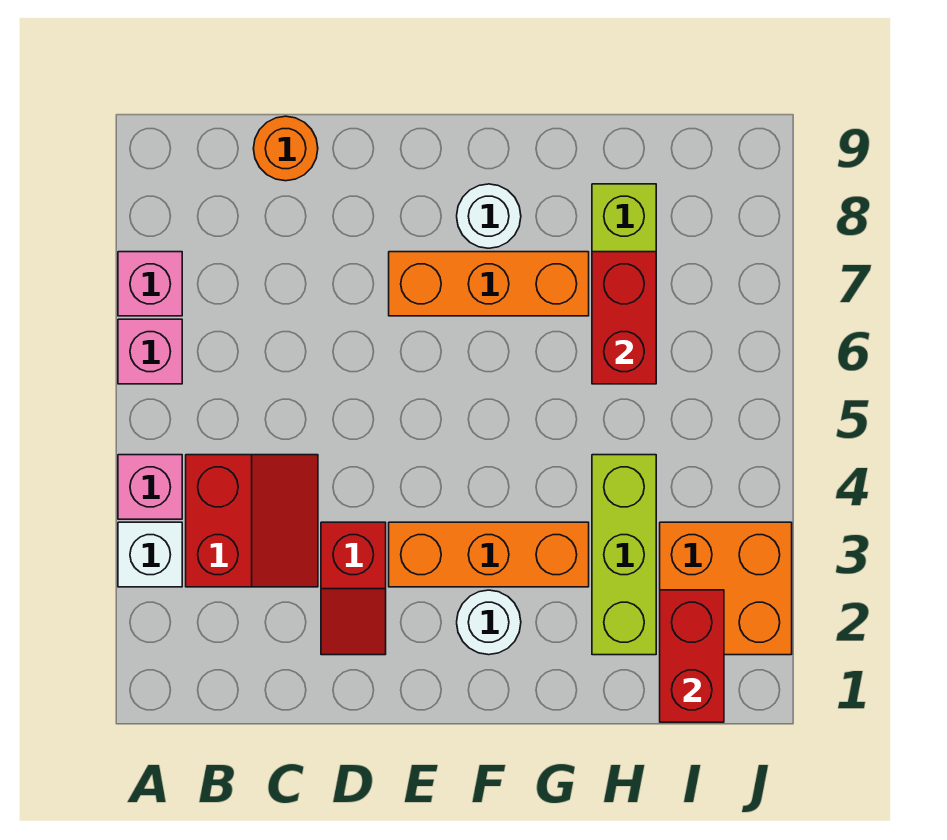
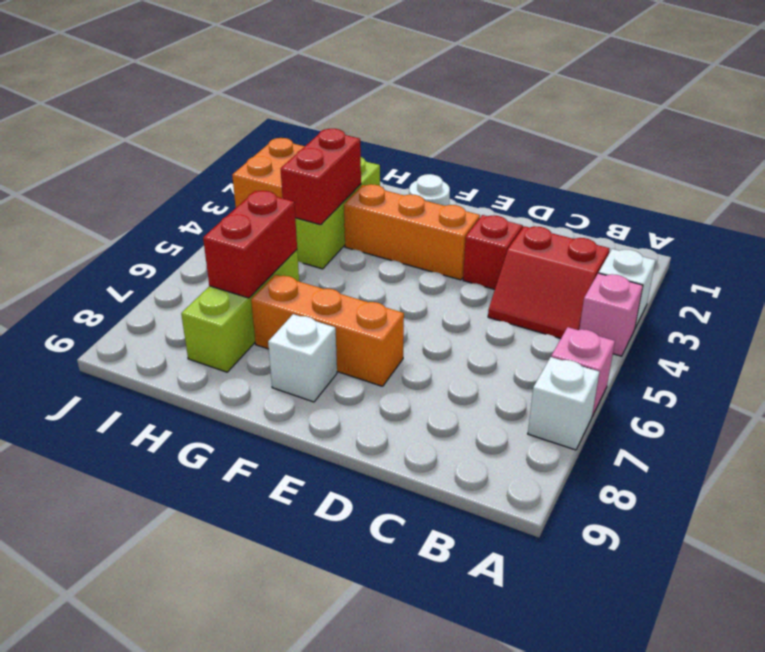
pink 1x1 brick [118,252,182,316] -> white 1x1 brick [528,357,599,450]
red 2x2 slope [186,455,318,587] -> red 2x2 slope turned to [488,226,610,338]
orange 1x1 round brick [253,116,318,181] -> none
white 1x1 round brick [457,184,521,248] -> white 1x1 brick [268,314,337,402]
red 1x2 brick [660,590,724,722] -> red 1x2 brick moved to [280,129,361,225]

